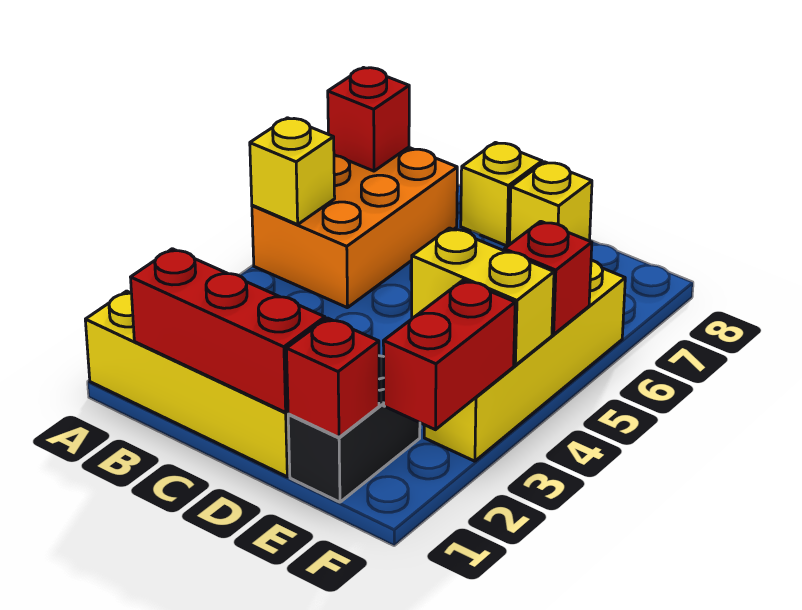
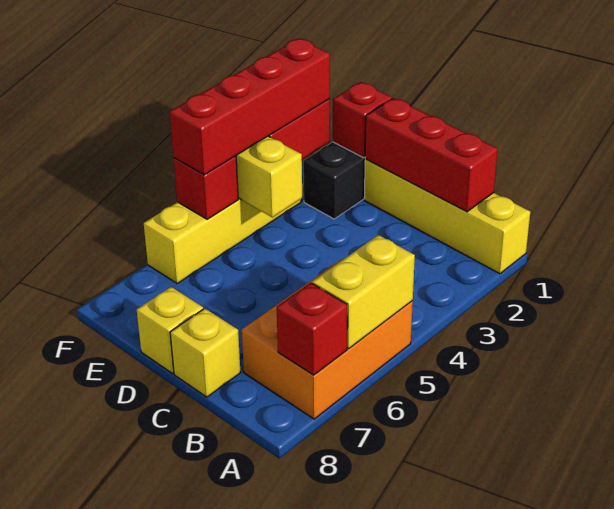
yellow 1x1 brick [250,118,335,225] -> yellow 1x2 brick [312,235,415,349]
none -> red 1x4 brick [170,39,330,175]

